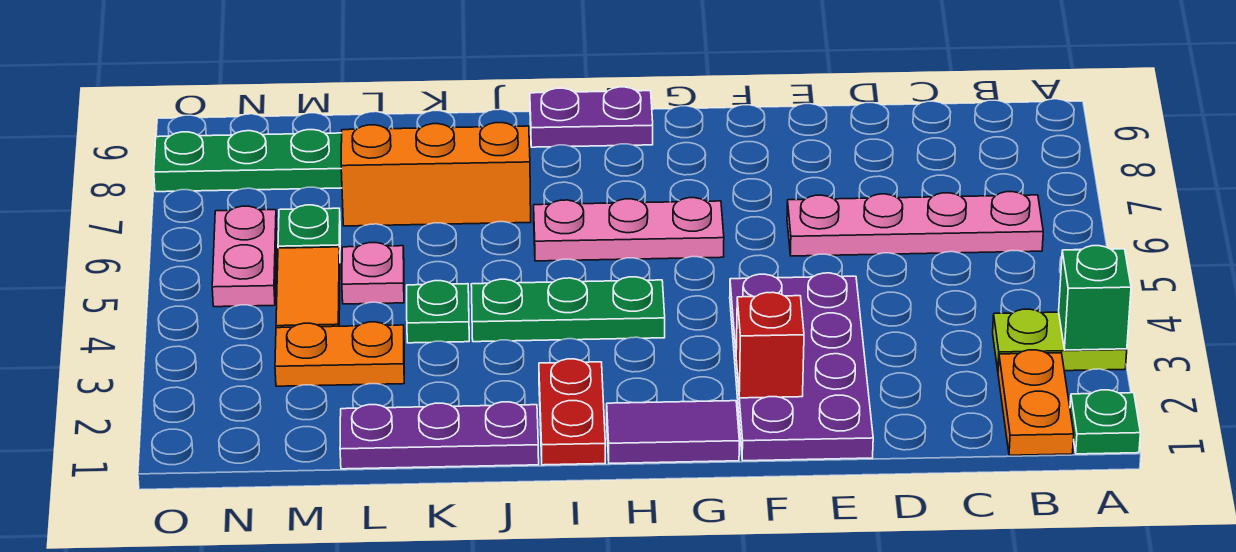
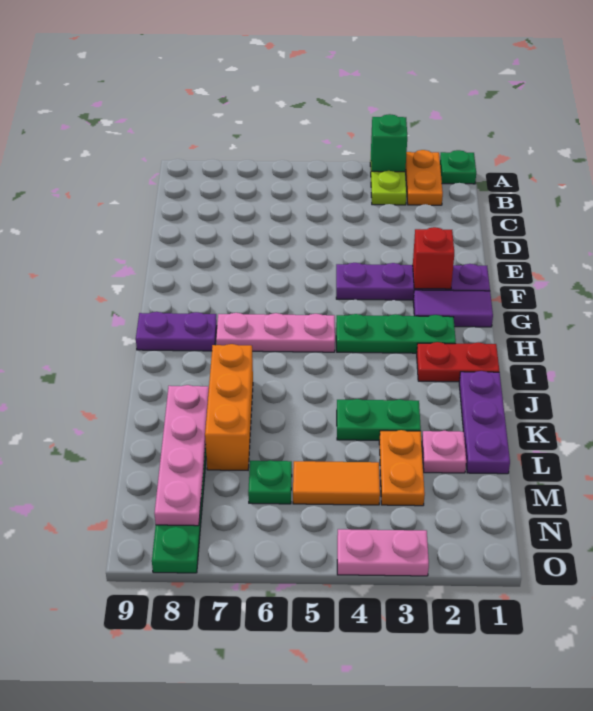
orange 1x2 plate [998,350,1074,455] -> orange 1x2 plate turned to [405,150,443,205]
pink 1x4 plate [787,192,1043,256] -> pink 1x4 plate moved to [154,385,209,526]
purple 2x4 plate [730,273,873,461] -> purple 1x4 plate [336,263,490,300]
purple 1x2 tile [607,401,739,464] -> purple 1x2 tile turned to [413,290,493,327]
pink 1x3 plate [534,198,724,261] -> pink 1x3 plate turned to [216,313,335,352]
green 1x3 plate [471,277,665,342] -> green 1x3 plate turned to [336,314,456,353]
purple 1x2 plate [530,87,653,147] -> purple 1x2 plate turned to [136,312,217,351]
green 1x1 plate [407,281,469,343] -> green 1x2 plate [337,399,421,440]
pink 1x1 plate [342,243,404,304] -> pink 1x1 plate moved to [422,431,466,473]
pink 1x2 plate [212,206,277,307] -> pink 1x2 plate moved to [337,529,429,576]

